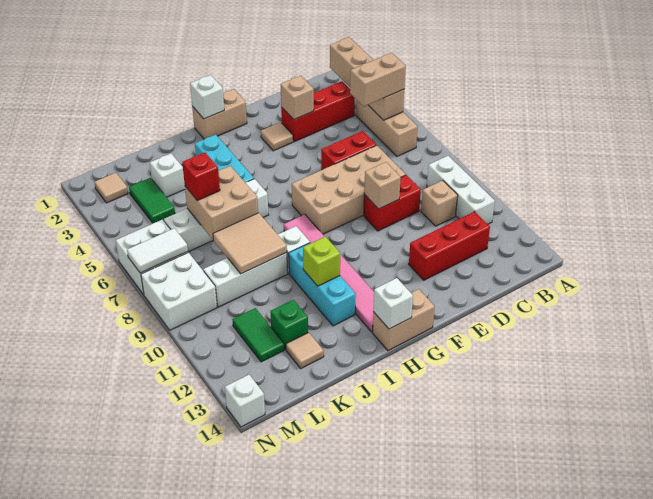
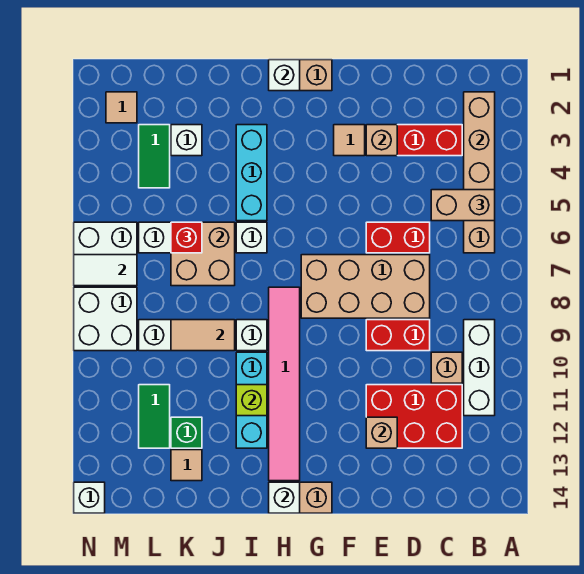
red 1x3 brick [409,211,490,280] -> red 2x3 brick [366,385,462,448]
tan 1x1 brick [364,162,401,209] -> tan 1x1 brick moved to [366,417,397,448]
tan 2x2 tile [213,213,287,274] -> tan 1x2 tile [171,320,235,351]

